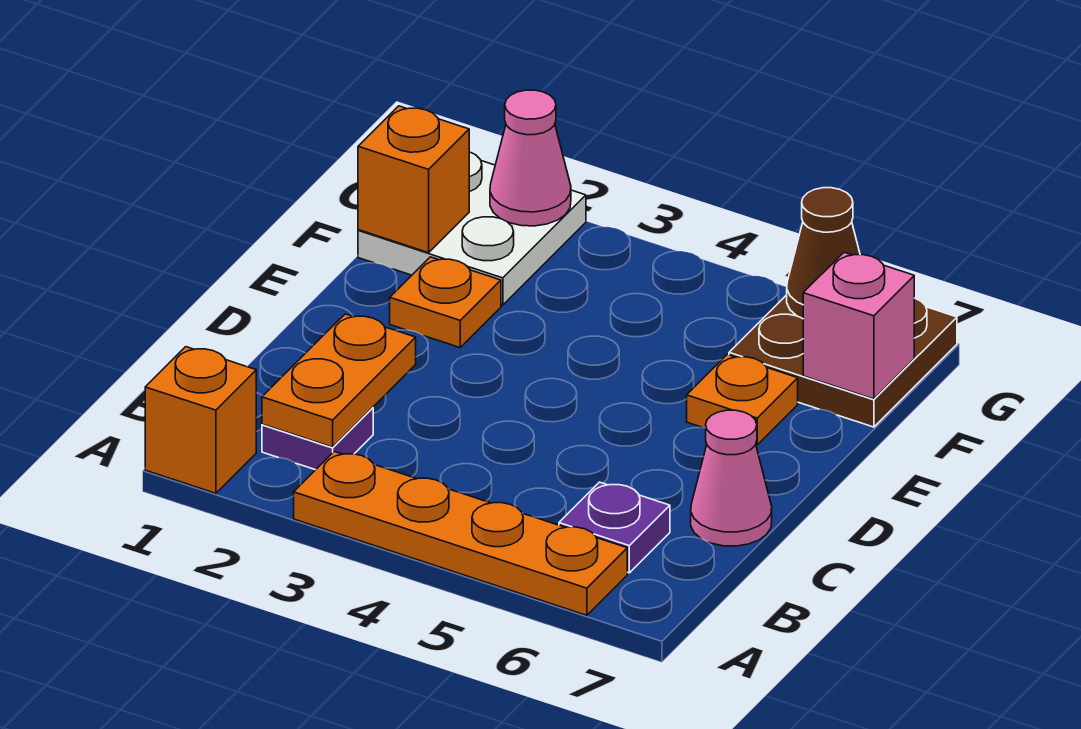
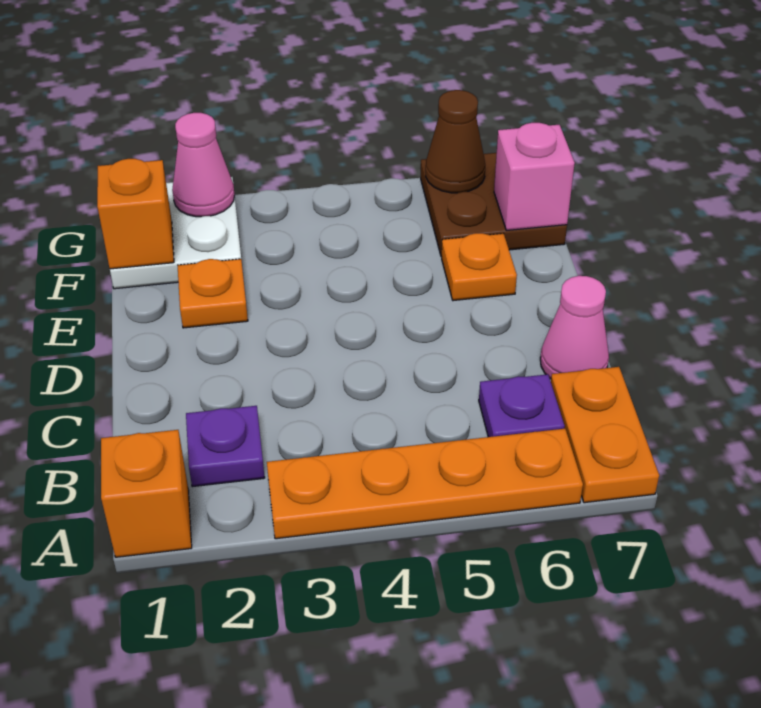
orange 1x2 plate [262,314,416,447] -> orange 1x2 plate moved to [551,367,659,503]

